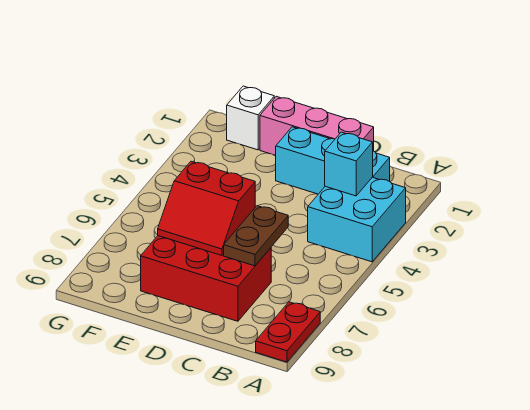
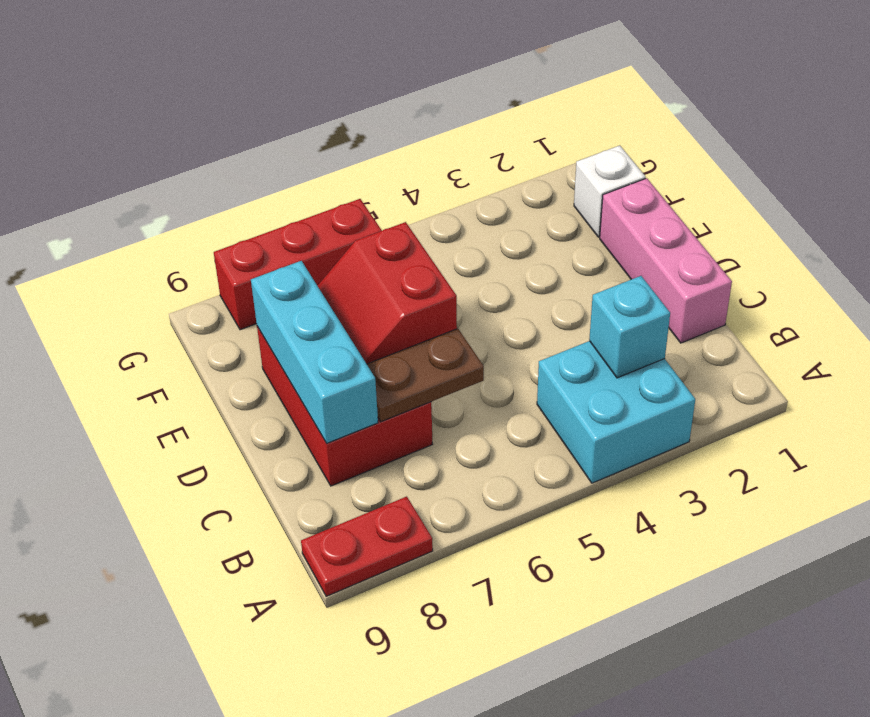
cyan 1x3 brick [276,127,390,194] -> cyan 1x3 brick moved to [251,261,378,443]
none -> red 1x3 brick [214,199,382,330]

